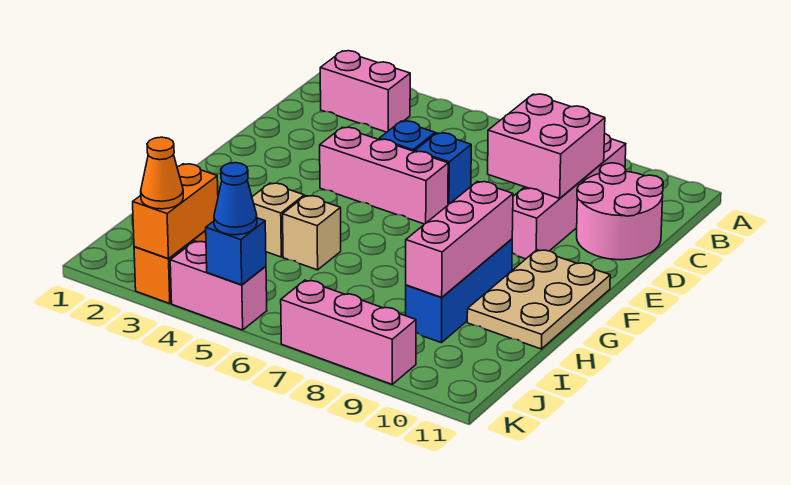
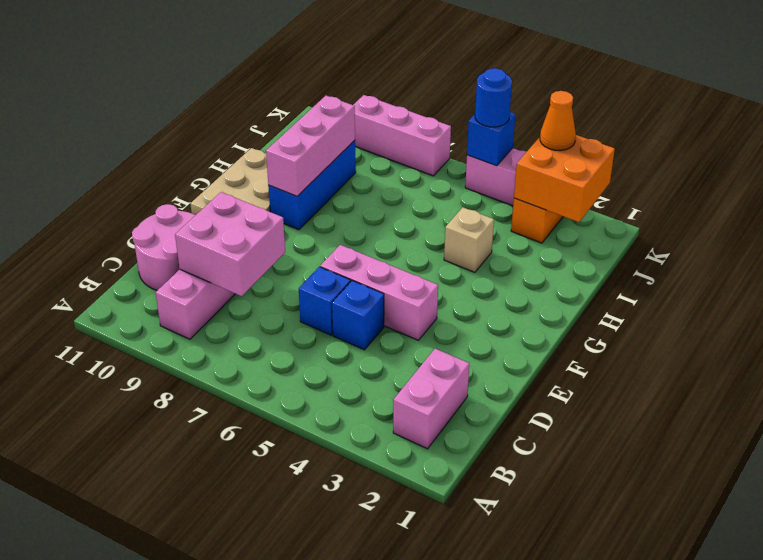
pink 1x2 brick [320,51,410,132] -> pink 1x2 brick turned to [393,349,469,449]
tan 1x1 brick [283,196,341,270] -> none
orange 1x2 brick [133,164,218,259] -> orange 2x2 brick [514,135,615,222]
blue 1x1 cone [214,163,257,235] -> blue 1x1 round brick [475,68,512,127]

